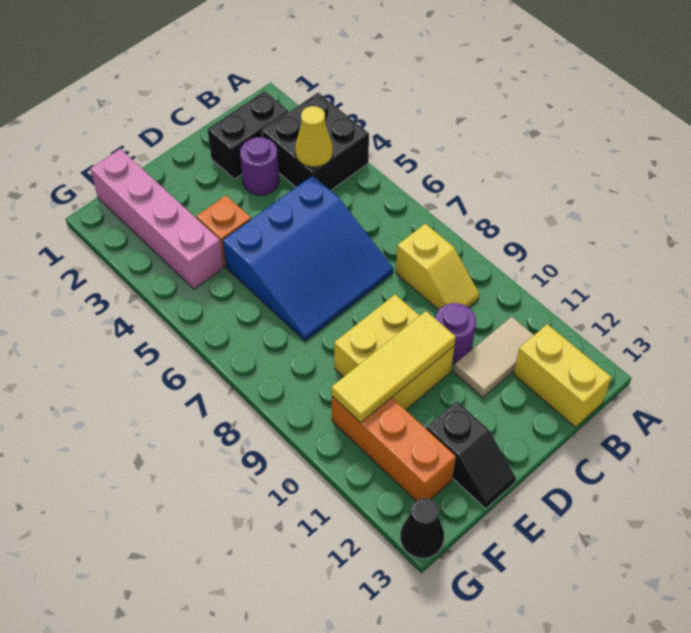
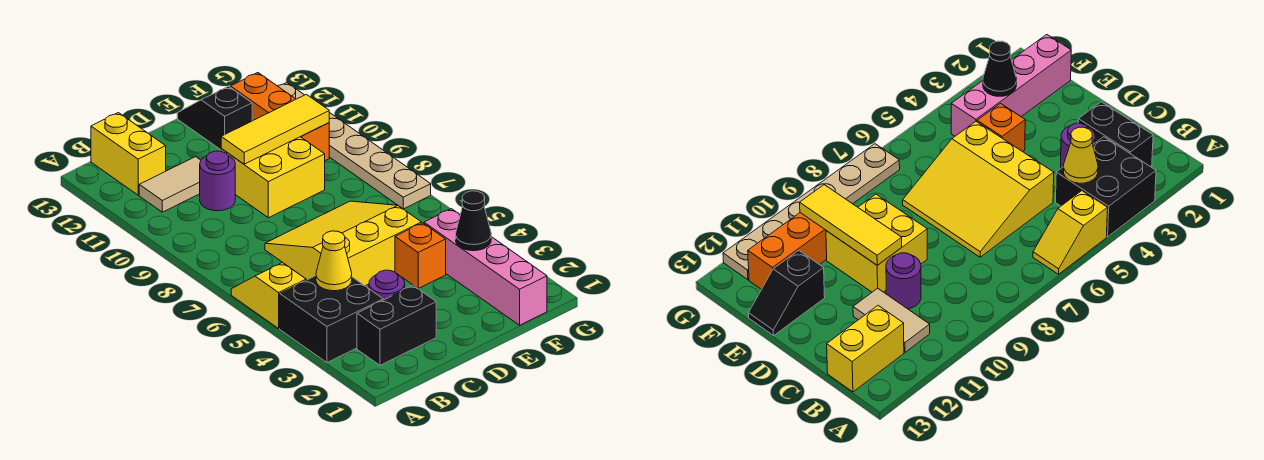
yellow 1x2 slope [396,224,479,310] -> yellow 1x2 slope moved to [231,262,306,328]
blue 3x3 slope [223,176,393,341] -> yellow 3x3 slope [265,201,421,286]
none -> tan 1x6 plate [278,83,431,209]
black 1x1 cone [401,499,444,558] -> black 1x1 cone moved to [456,191,491,251]

